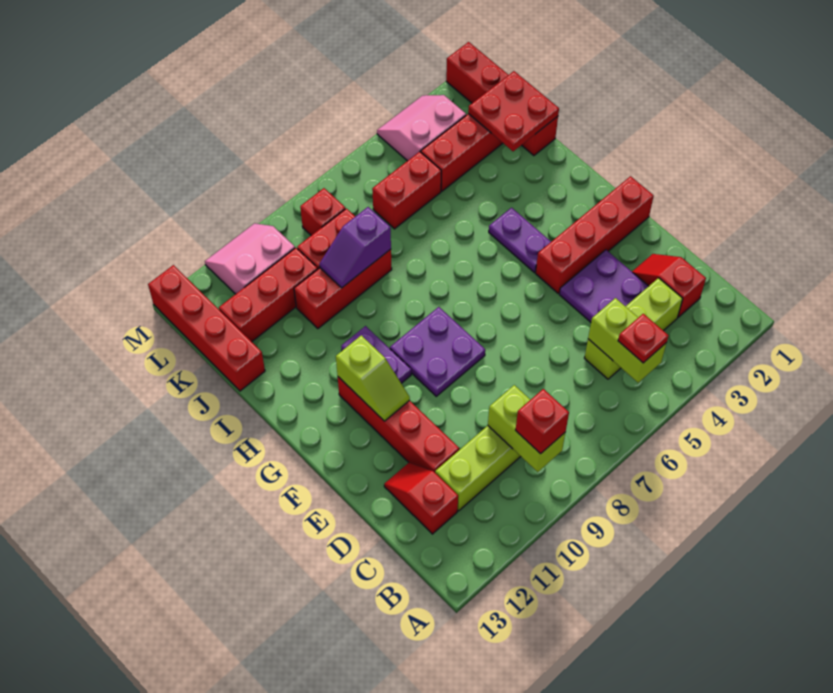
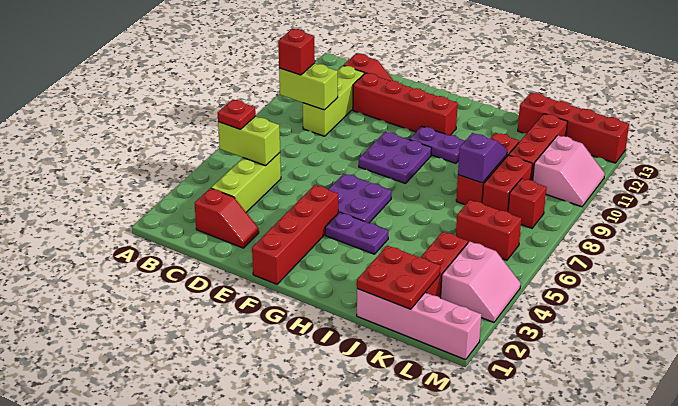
purple 2x2 plate [559,250,649,322] -> purple 2x2 plate moved to [328,173,392,223]
lime 1x2 slope [336,335,410,421] -> none
red 1x4 brick [446,42,558,156] -> pink 1x4 brick [357,289,482,360]
red 1x2 brick [372,152,441,229] -> red 1x2 brick turned to [456,200,522,260]

